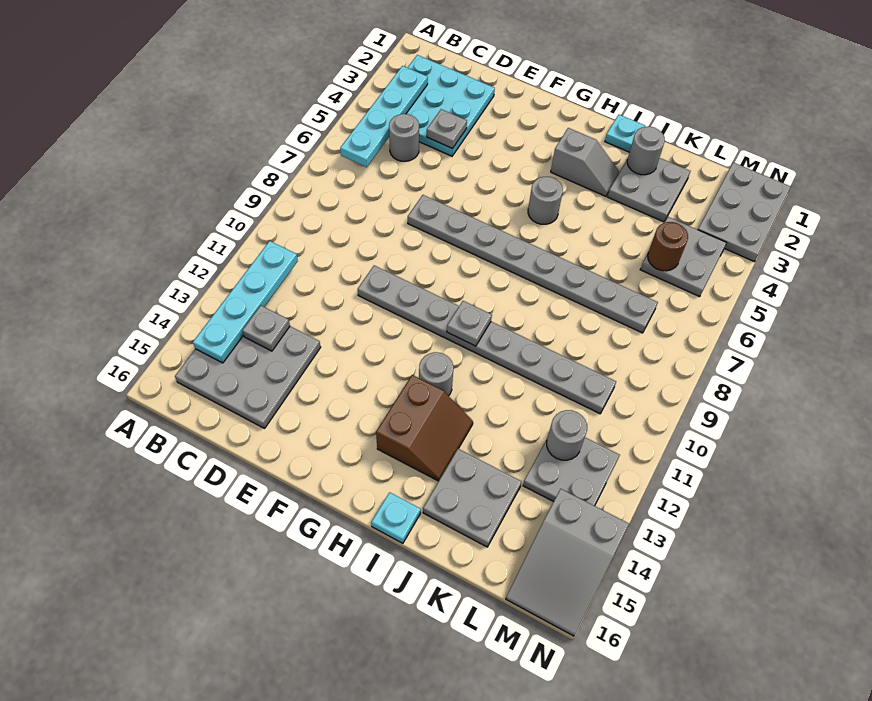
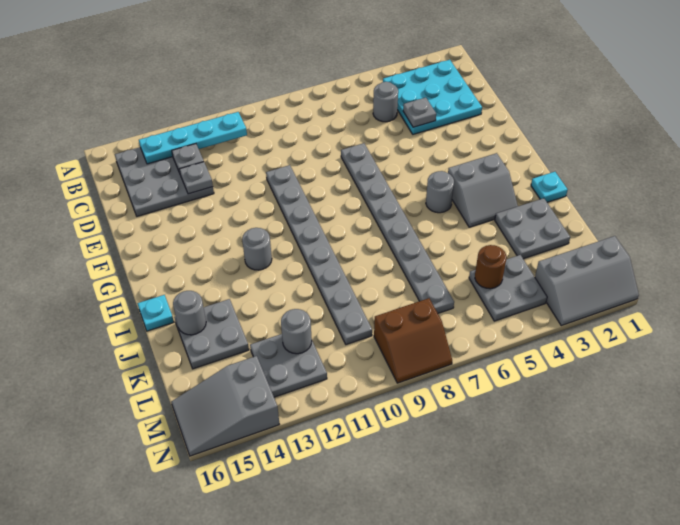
cyan 1x4 plate [340,66,428,167] -> none
grey 1x2 slope [551,128,619,196] -> grey 2x2 slope [448,153,518,227]
grey 1x1 plate [447,301,492,346] -> grey 1x1 plate moved to [179,162,213,194]
brown 2x2 slope [376,375,473,481] -> brown 2x2 slope moved to [374,298,452,383]
grey 1x1 round brick [627,126,665,175] -> grey 1x1 round brick moved to [173,291,206,335]
grey 2x3 plate [698,162,791,262] -> grey 2x3 slope [535,236,639,326]

